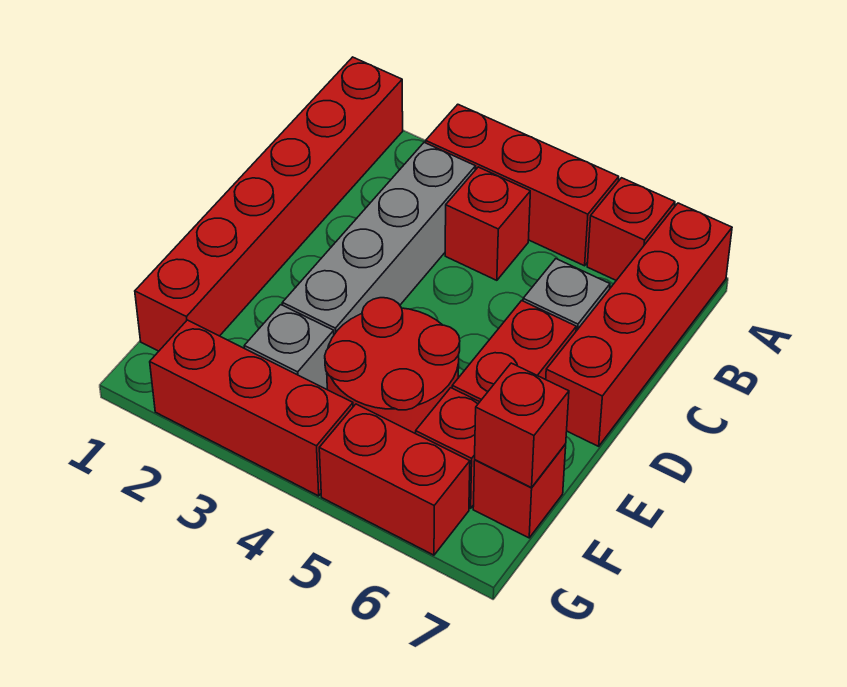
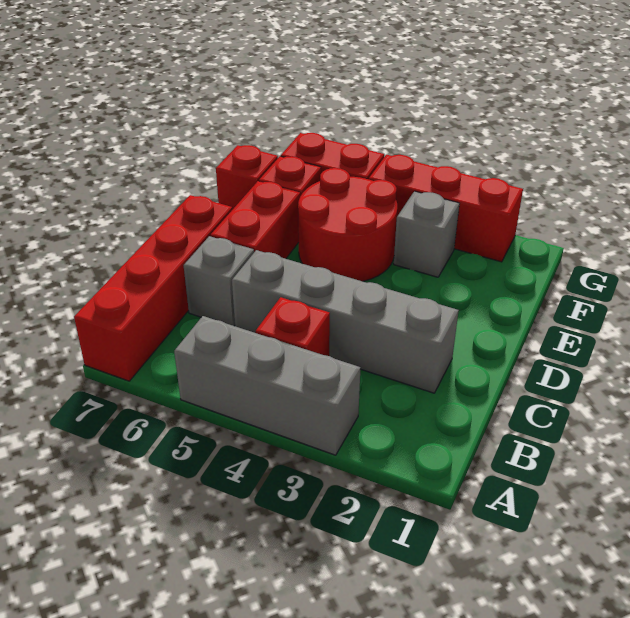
red 1x6 brick [135,57,403,351] -> none
red 1x3 brick [426,104,619,266] -> grey 1x3 brick [174,316,360,455]
red 1x1 brick [587,178,675,280] -> none
grey 1x4 brick [282,143,476,334] -> grey 1x4 brick turned to [232,250,459,393]
red 1x1 brick [475,363,569,488] -> none

